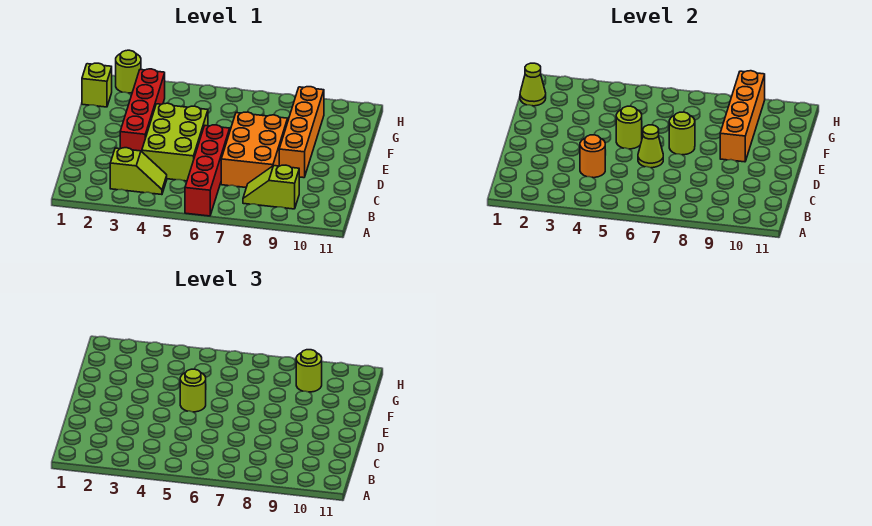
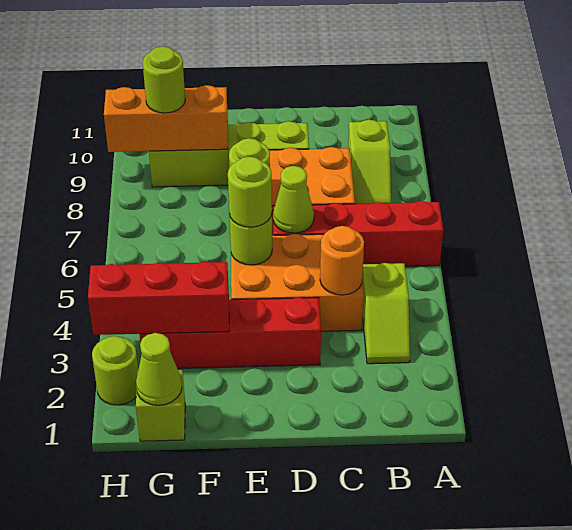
lime 1x2 slope [110,148,167,195] -> lime 1x2 slope turned to [362,263,410,364]
lime 2x3 brick [142,103,208,181] -> orange 2x3 brick [231,234,364,331]
orange 1x4 brick [279,87,324,178] -> lime 1x4 brick [149,121,309,187]
orange 1x4 brick [720,71,765,162] -> orange 1x3 brick [104,85,228,152]
none -> red 1x3 brick [88,262,229,335]

